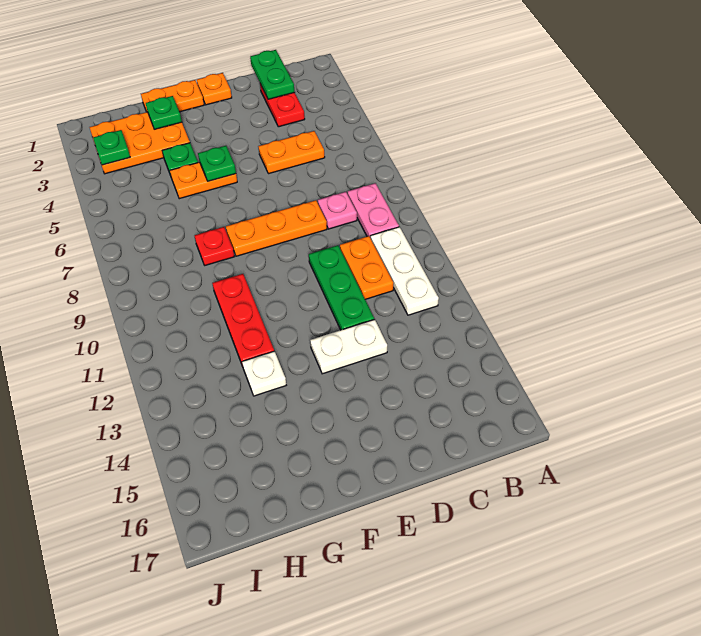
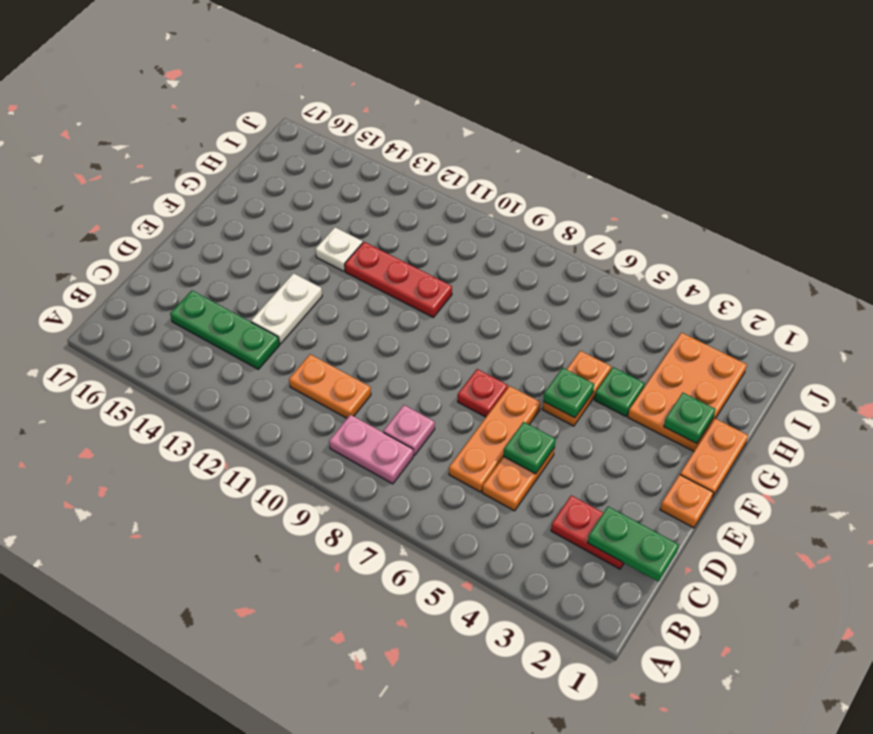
white 1x3 plate [371,227,439,315] -> none
orange 1x3 plate [226,200,327,256] -> orange 1x3 plate moved to [449,386,541,492]
green 1x3 plate [309,245,374,330] -> green 1x3 plate moved to [170,291,280,369]
red 1x1 plate [195,227,234,265] -> red 1x1 plate moved to [458,369,508,417]
green 1x1 plate [93,130,130,165] -> green 1x1 plate moved to [503,422,556,474]

